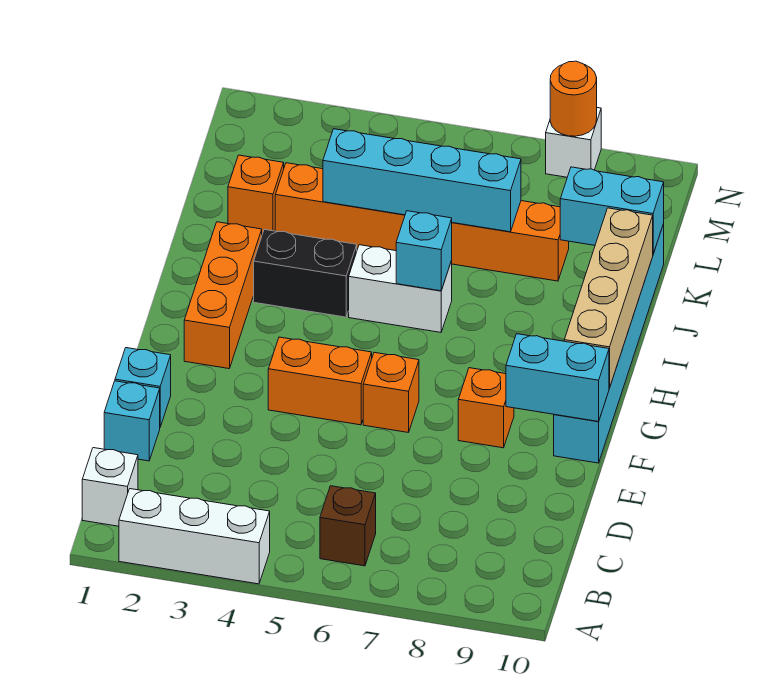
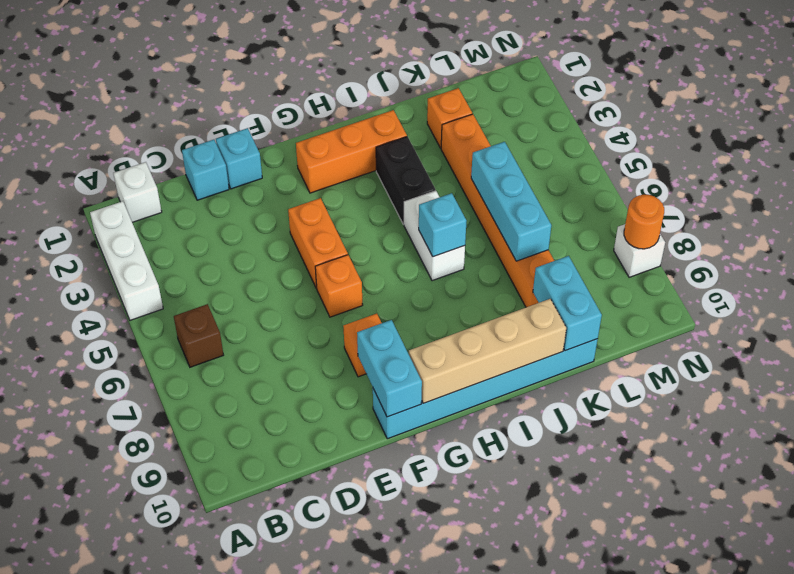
cyan 1x4 brick [323,129,521,232] -> cyan 1x3 brick [471,142,551,261]

